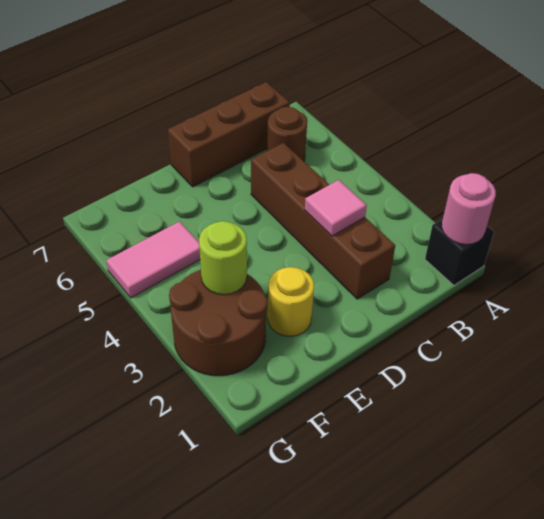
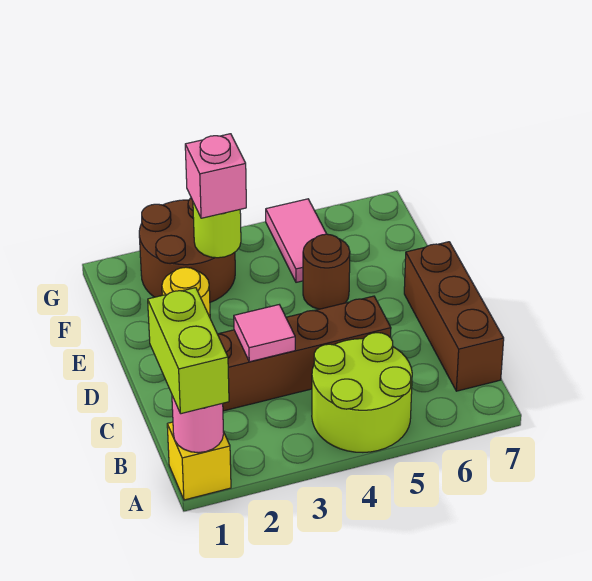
black 1x1 brick [425,219,494,285] -> yellow 1x1 brick [167,422,231,500]
none -> lime 1x2 brick [148,288,229,414]
none -> lime 2x2 round brick [312,333,412,452]
brown 1x1 round brick [267,107,307,161] -> brown 1x1 round brick moved to [303,234,350,309]
none -> pink 1x1 brick [185,134,246,218]

